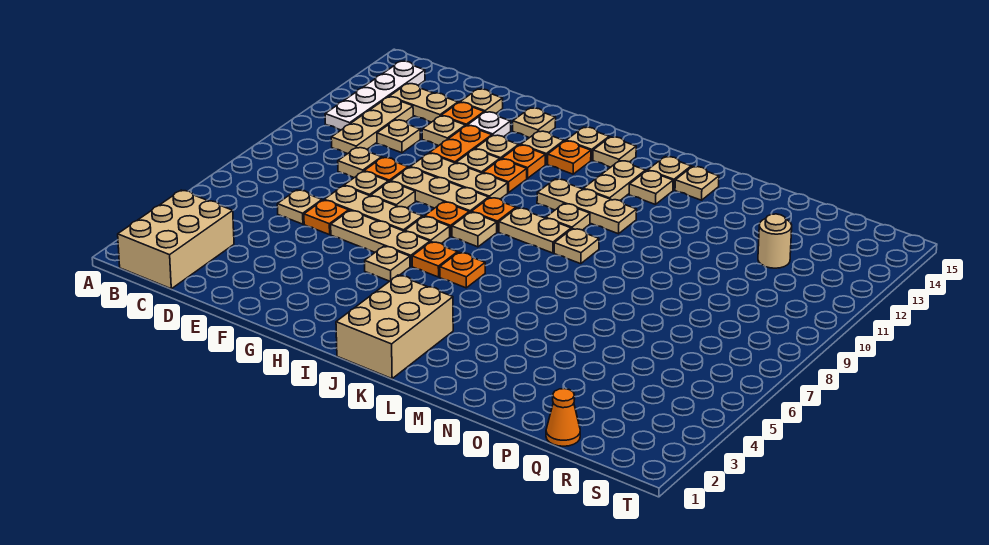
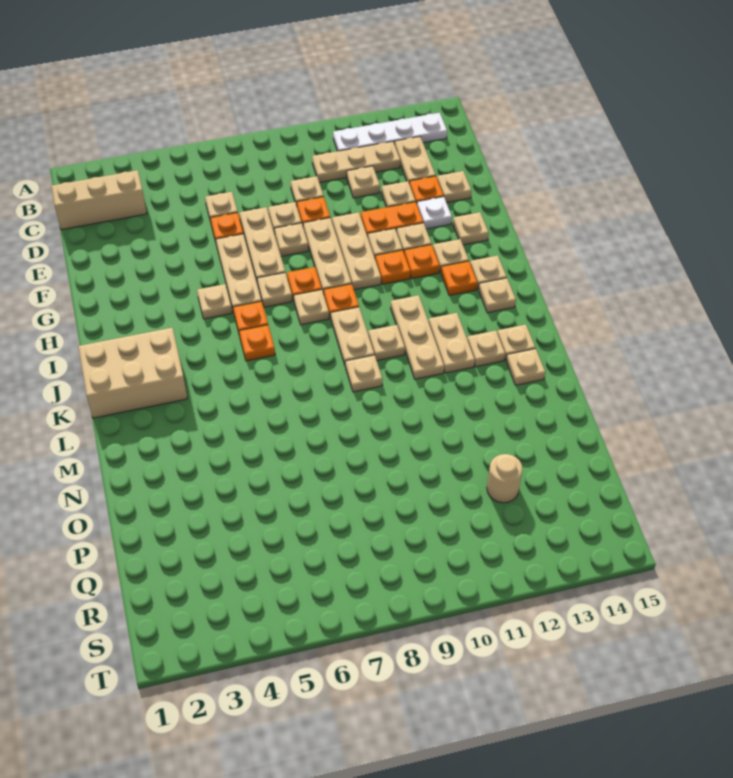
tan 2x3 brick [118,190,234,289] -> tan 1x3 brick [51,170,147,230]
tan 1x2 plate [583,161,646,200] -> tan 1x2 plate turned to [429,313,475,373]
orange 1x1 cone [546,389,580,446] -> none

